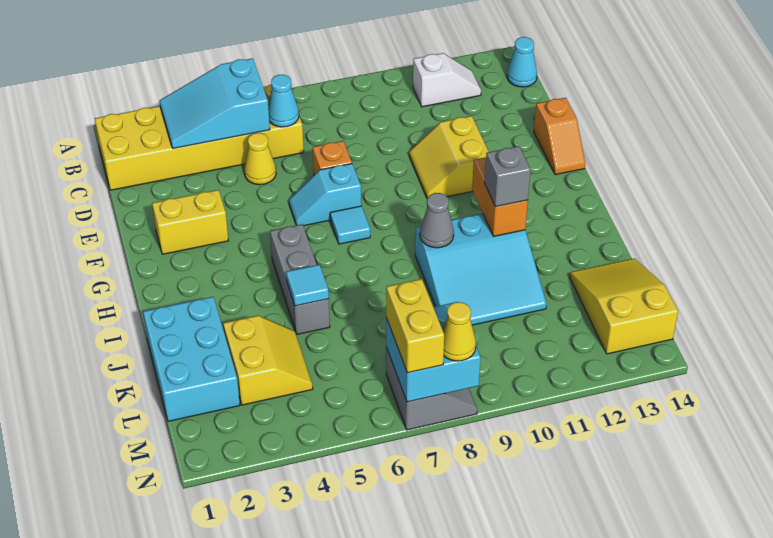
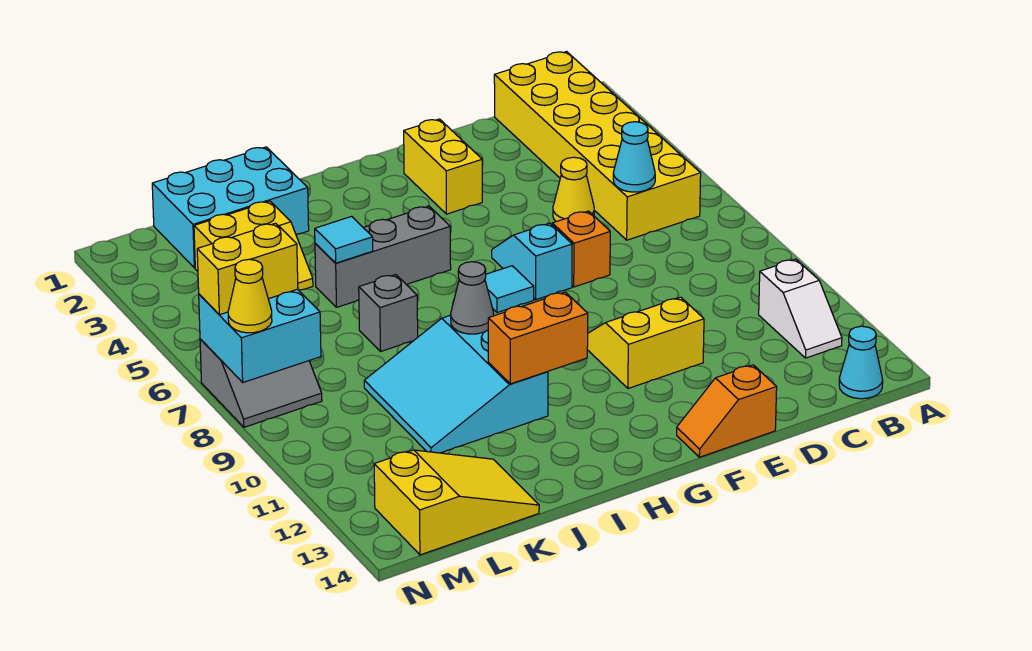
cyan 2x3 slope [159,58,270,148] -> none
grey 1x1 brick [485,146,531,207] -> grey 1x1 brick moved to [359,275,418,352]

